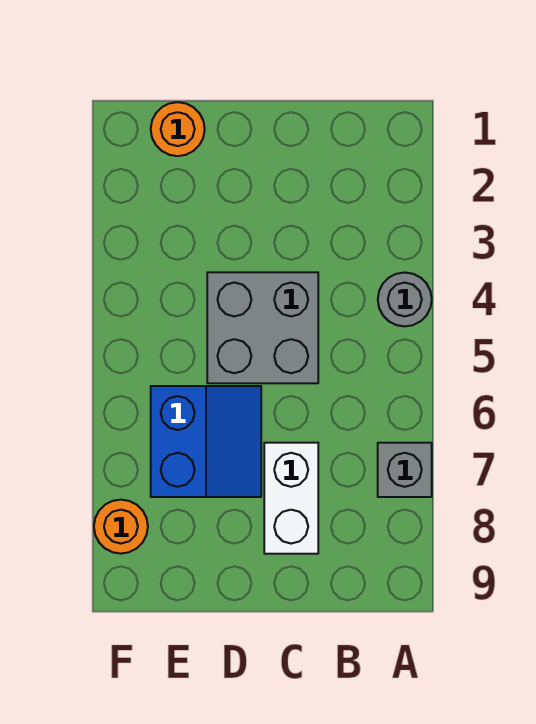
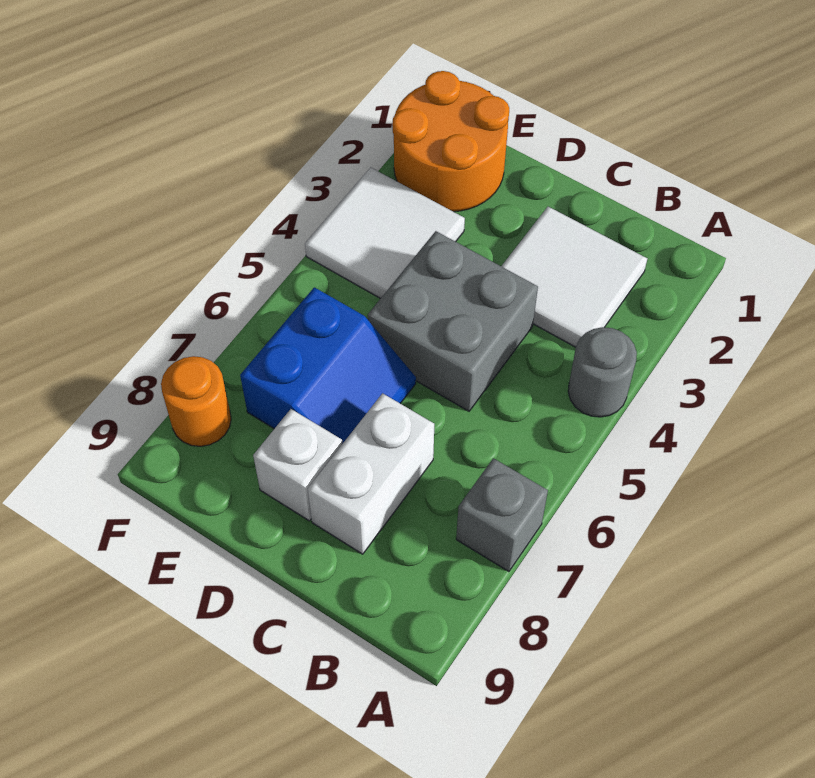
none -> white 2x2 tile [501,207,647,347]
none -> white 1x1 brick [253,409,342,521]
orange 1x1 round brick [151,102,205,156] -> orange 2x2 round brick [392,71,509,212]
none -> white 2x2 tile [305,168,465,299]

